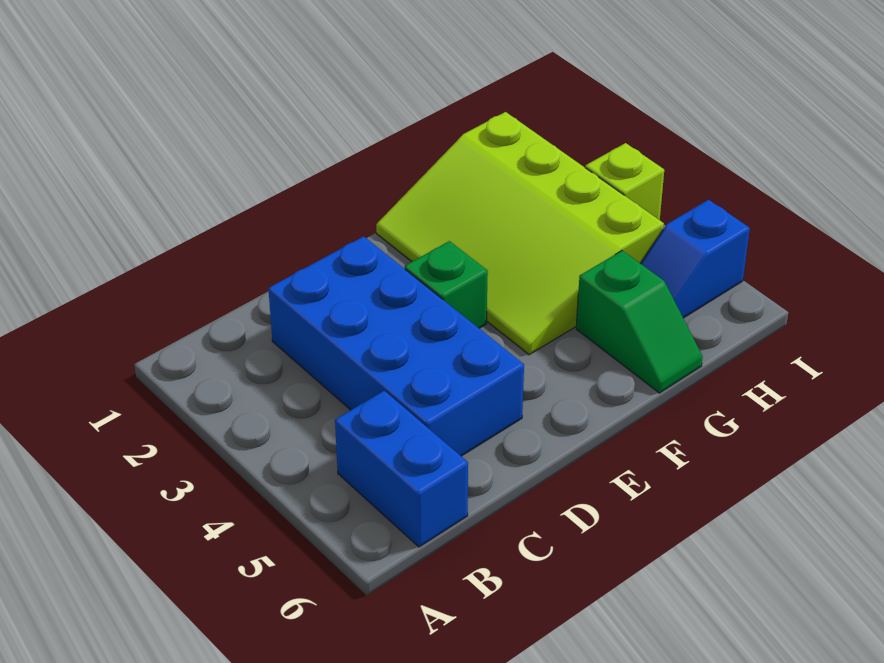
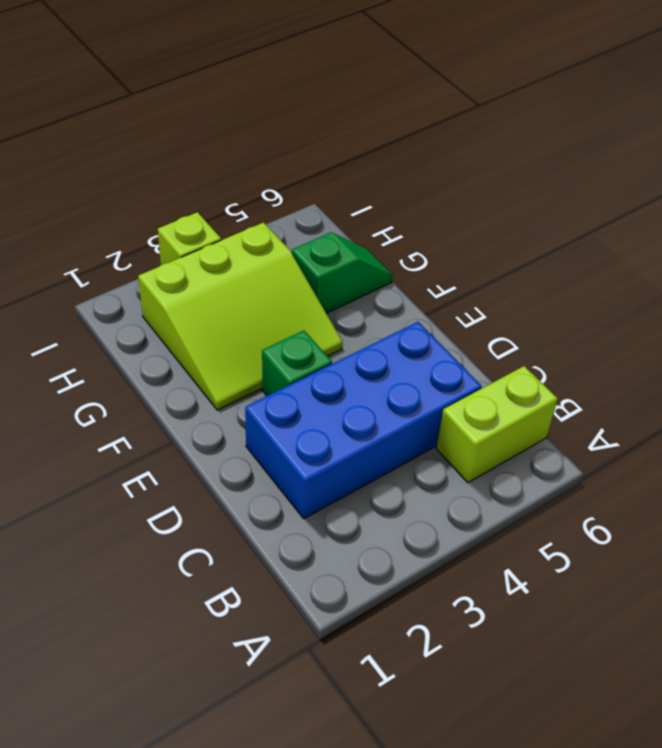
blue 1x2 brick [335,391,468,547] -> lime 1x2 brick [436,366,558,483]
lime 3x4 slope [376,112,664,355] -> lime 3x3 slope [138,222,343,410]
blue 1x2 slope [641,200,750,318] -> none

